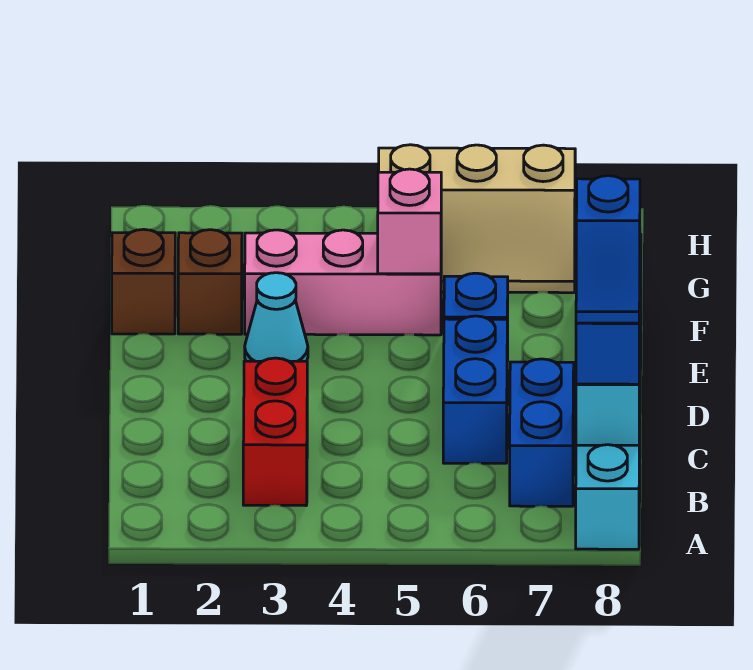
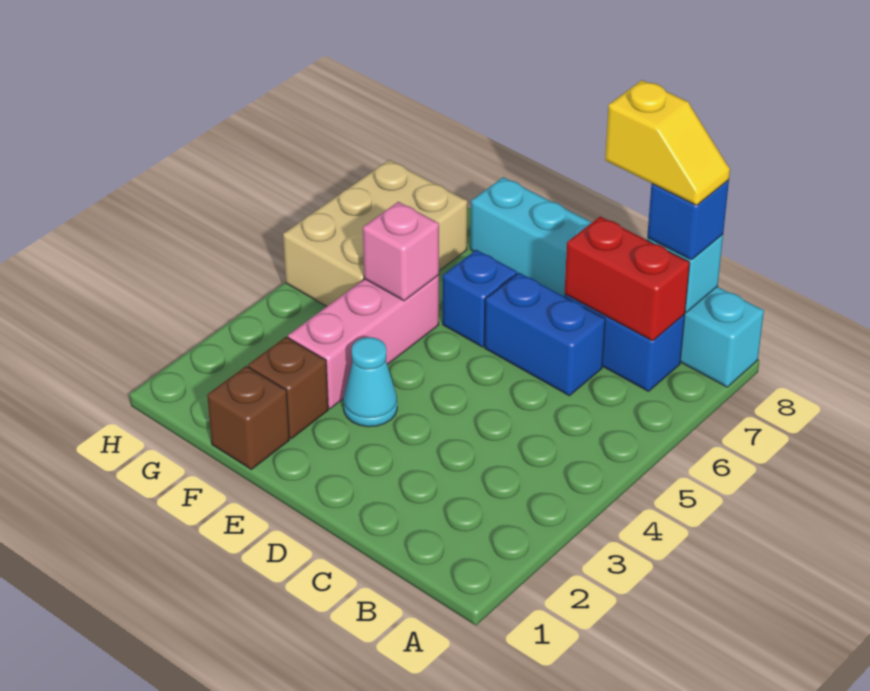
red 1x2 brick [243,358,307,506] -> red 1x2 brick moved to [565,217,690,341]
blue 1x2 slope [576,176,640,323] -> yellow 1x2 slope [605,80,730,205]
tan 2x3 slope [379,145,575,293] -> tan 2x3 brick [283,160,467,307]

